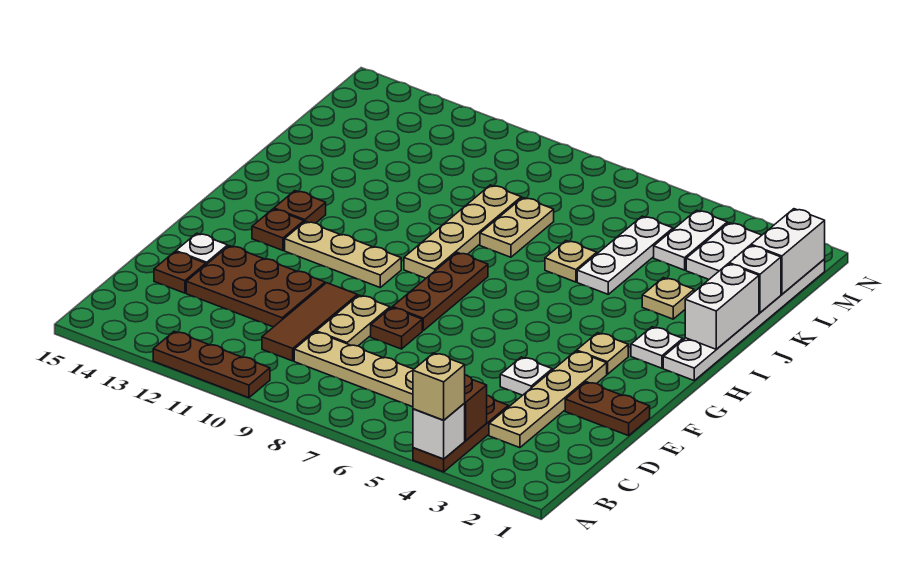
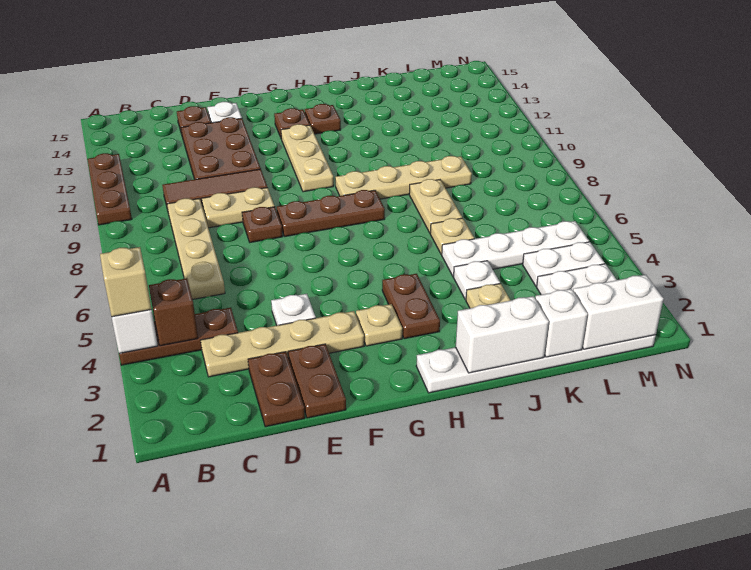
none -> brown 1x2 plate [248,352,305,427]
white 1x1 plate [631,327,683,368] -> white 1x1 plate moved to [454,261,500,300]
none -> brown 1x2 plate [382,274,440,339]
white 1x3 plate [577,216,673,294] -> white 1x4 plate [442,221,589,277]
tan 1x2 plate [480,198,554,257] -> tan 1x2 plate turned to [409,179,462,233]

